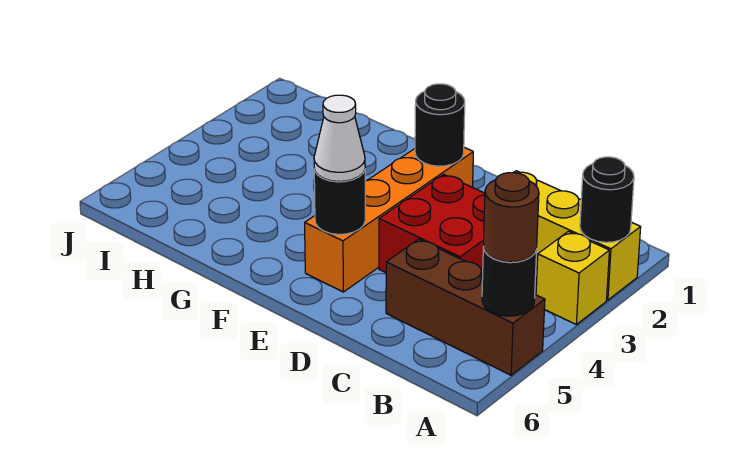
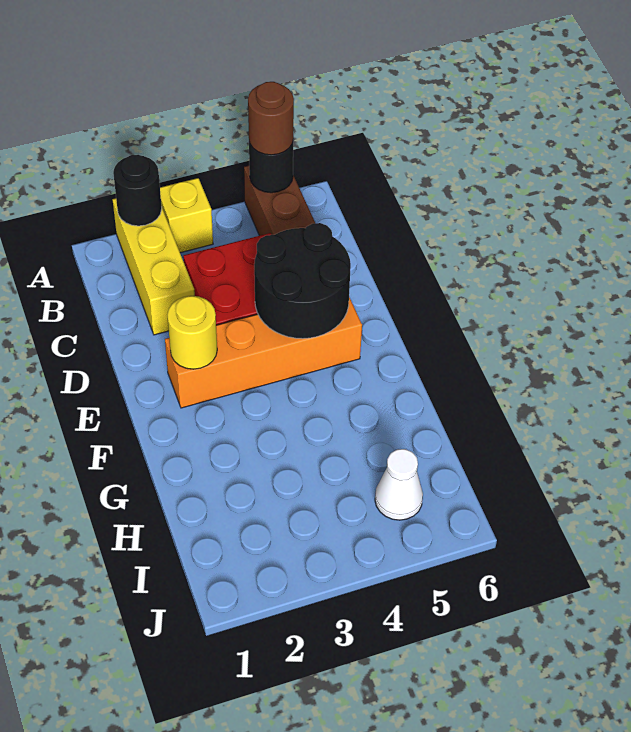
black 1x1 round brick [415,84,465,166] -> yellow 1x1 round brick [167,296,217,369]
black 1x1 round brick [314,169,365,234] -> black 2x2 round brick [254,223,351,339]
white 1x1 cone [314,95,365,181] -> white 1x1 cone moved to [375,449,423,520]

